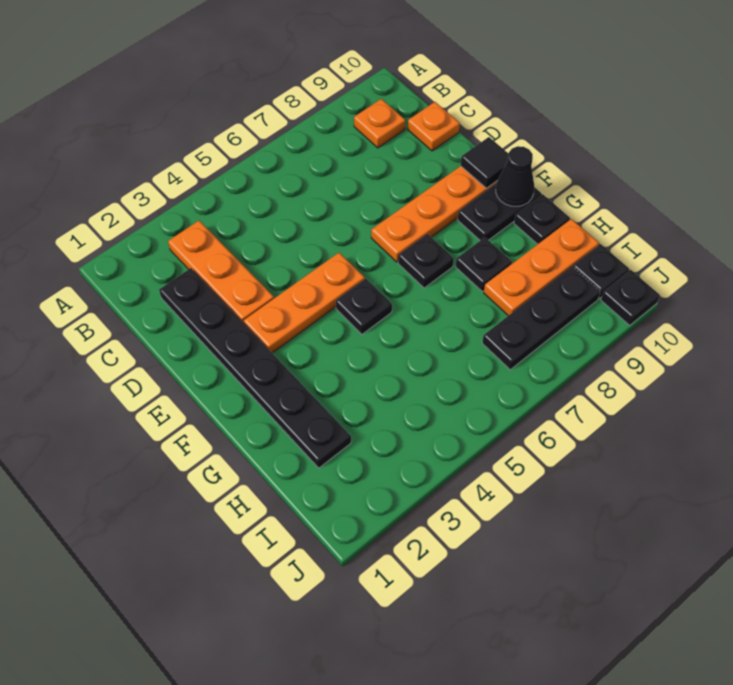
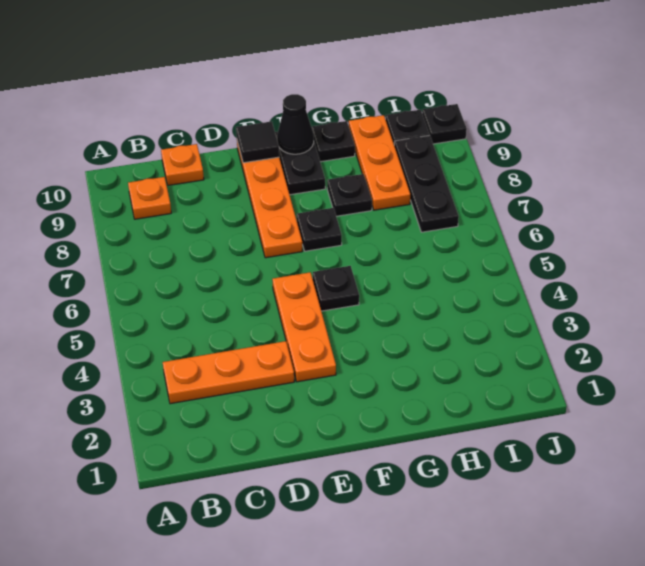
black 1x6 plate [159,268,351,468] -> none

